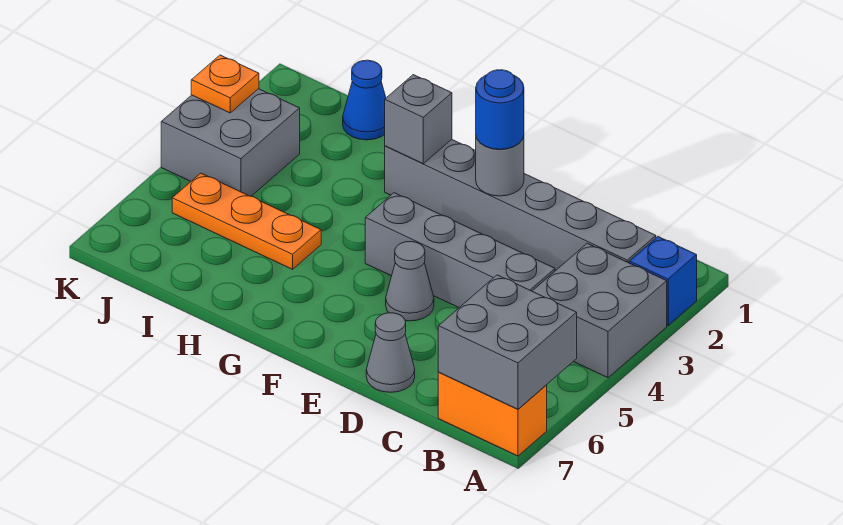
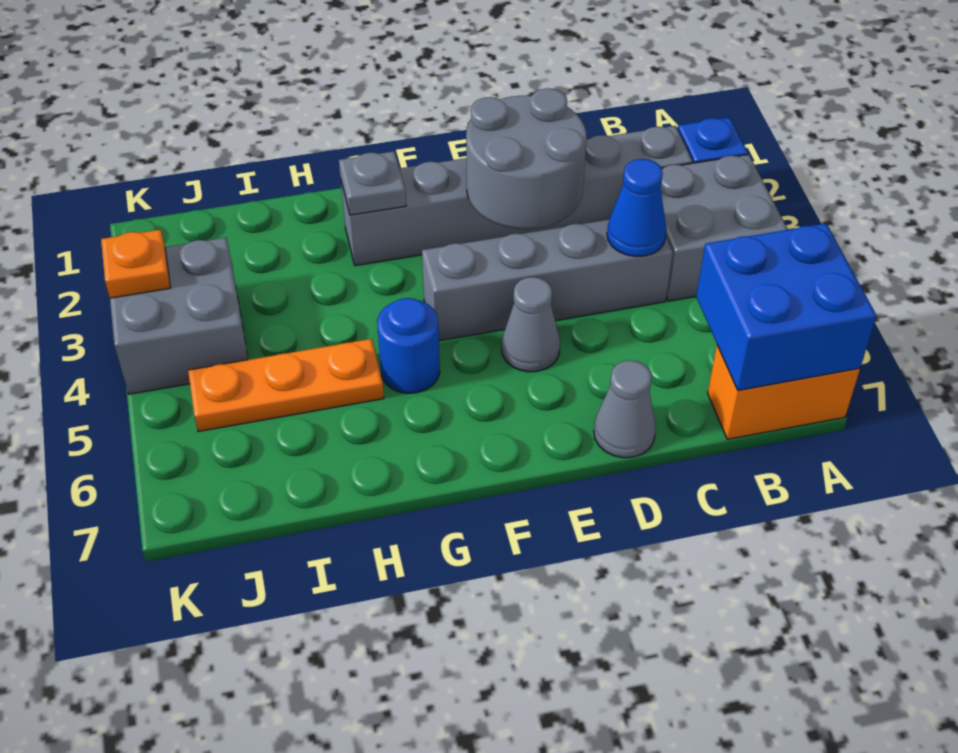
grey 2x2 brick [438,275,577,409] -> blue 2x2 brick [696,223,876,390]
grey 1x1 round brick [476,136,524,196] -> grey 2x2 round brick [466,88,587,229]
blue 1x1 round brick [476,70,524,149] -> blue 1x1 round brick moved to [377,298,440,393]
grey 1x1 brick [385,75,452,164] -> grey 1x1 plate [339,151,406,215]
blue 1x1 cone [343,60,386,140] -> blue 1x1 cone moved to [607,159,667,256]

